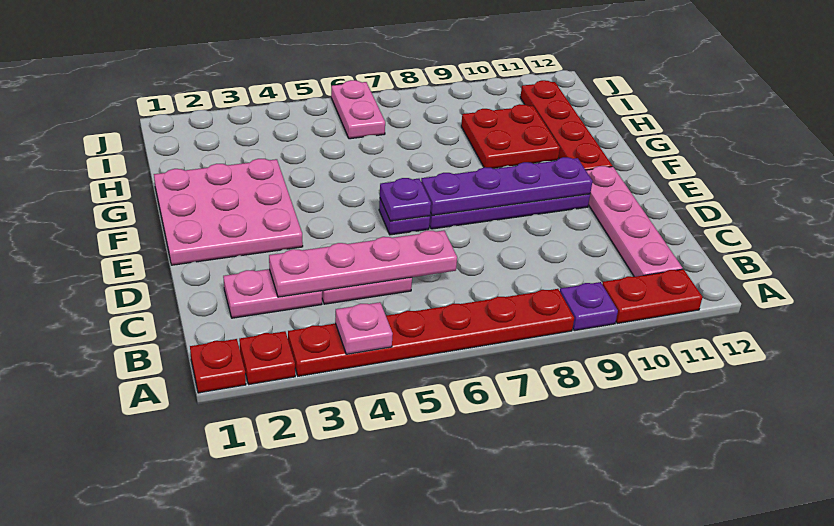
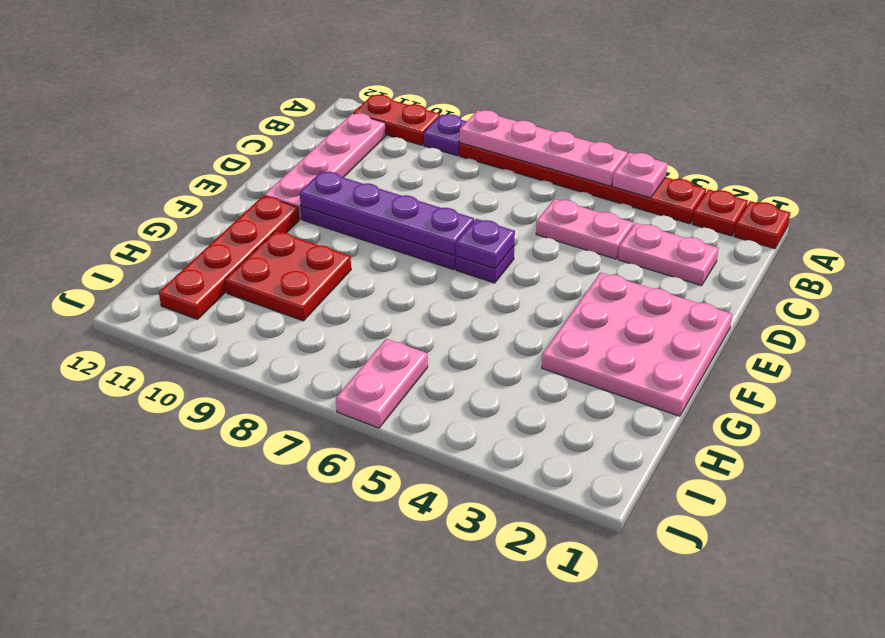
pink 1x4 plate [269,231,457,297] -> pink 1x4 plate moved to [460,110,627,186]

